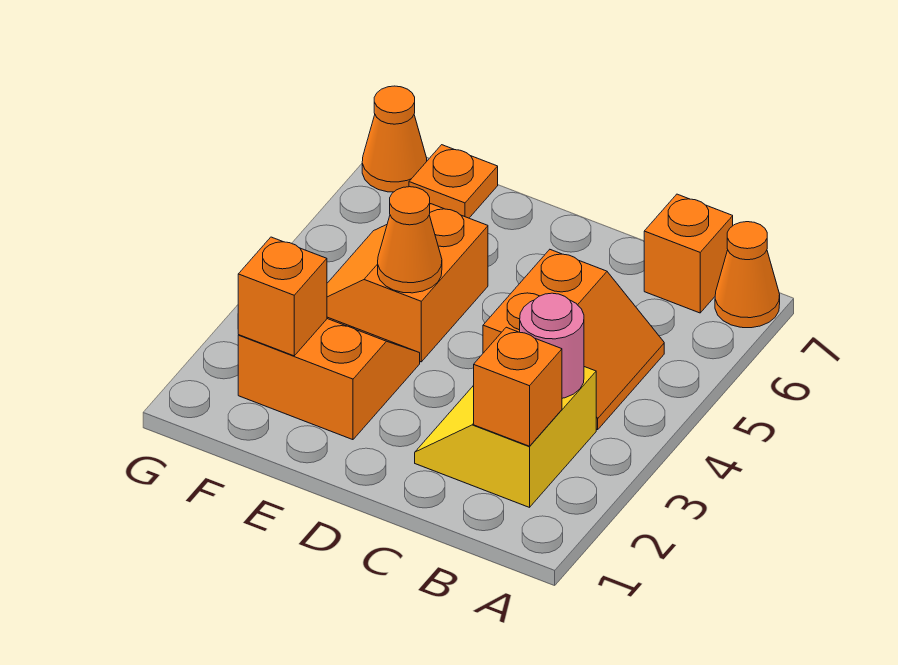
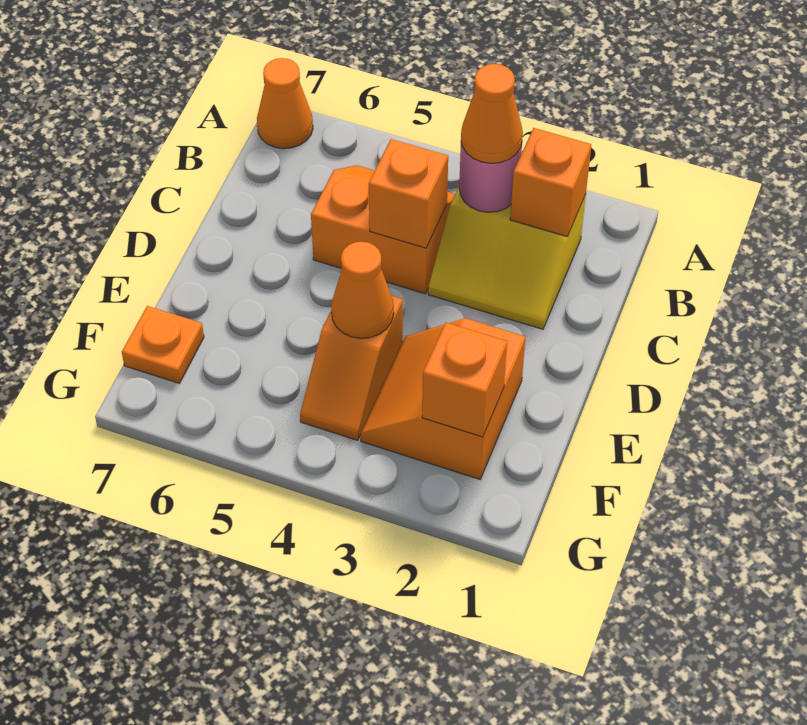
orange 1x1 brick [644,194,733,313] -> orange 1x1 brick moved to [369,139,448,248]
orange 2x2 slope [327,204,488,362] -> orange 1x2 slope [300,296,403,440]
orange 1x1 cone [362,86,427,192] -> orange 1x1 cone moved to [461,64,523,163]

